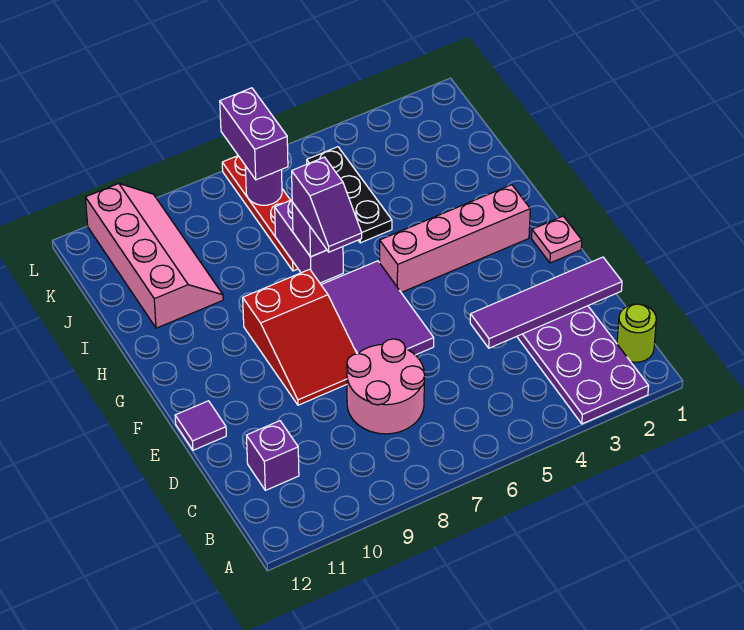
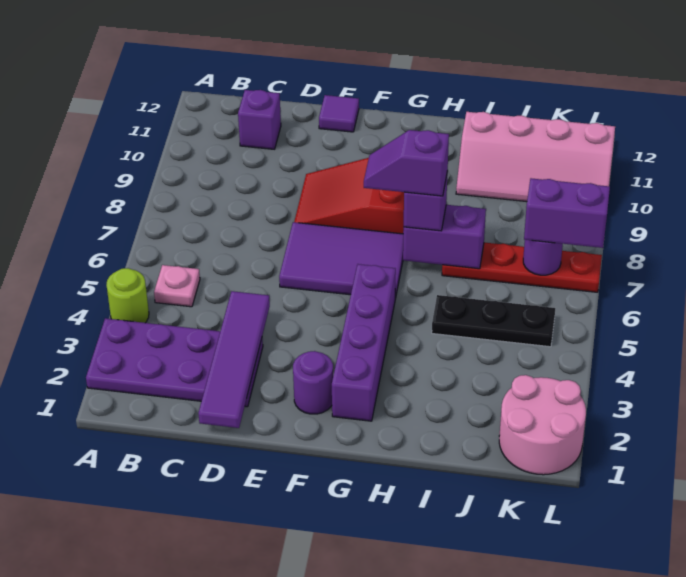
lime 1x1 round brick [617,304,656,362] -> lime 1x1 round brick moved to [106,268,149,323]
pink 2x2 round brick [347,339,425,434] -> pink 2x2 round brick moved to [499,375,586,475]
pink 1x1 plate [532,216,582,263] -> pink 1x1 plate moved to [154,265,200,307]
none -> purple 1x1 round brick [293,351,333,414]
pink 1x4 brick [380,185,530,292] -> purple 1x4 brick [332,264,396,421]

